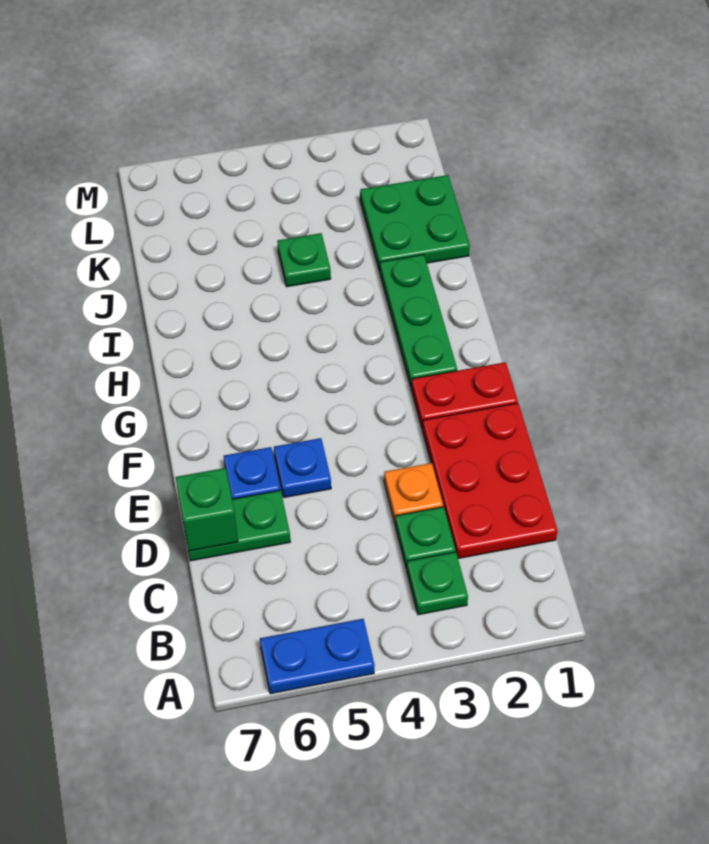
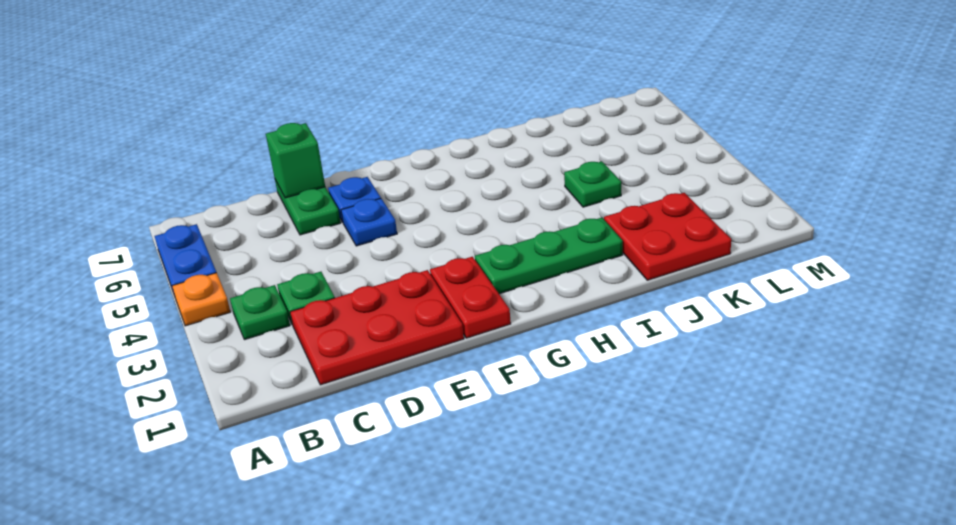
orange 1x1 plate [384,463,443,523] -> orange 1x1 plate moved to [172,273,230,326]
green 2x2 plate [360,175,470,271] -> red 2x2 plate [604,193,731,280]

